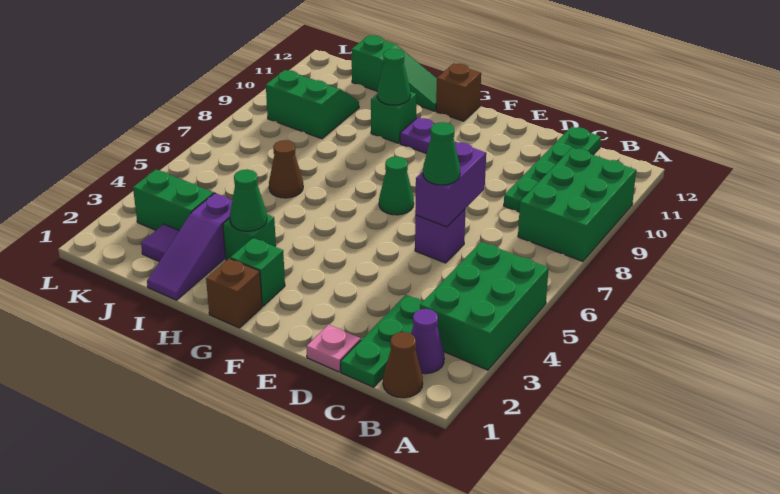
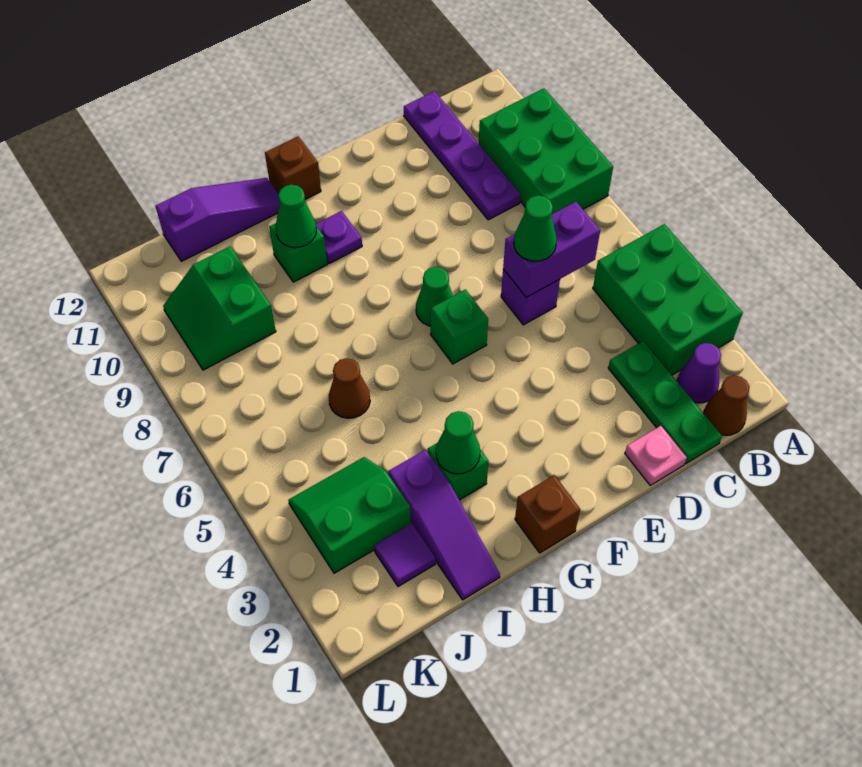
green 1x4 plate [504,127,601,212] -> purple 1x4 plate [404,91,521,220]
purple 1x2 brick [415,142,486,227] -> purple 1x2 brick turned to [503,202,600,297]
green 1x1 brick [230,238,285,306] -> green 1x1 brick moved to [431,289,488,364]
green 1x3 slope [352,35,437,111] -> purple 1x3 slope [156,178,280,261]
green 2x2 slope [266,70,359,139] -> green 2x2 slope turned to [163,246,276,370]

